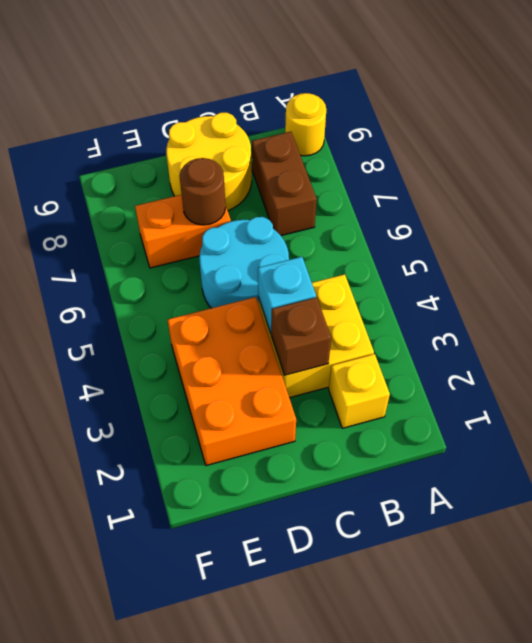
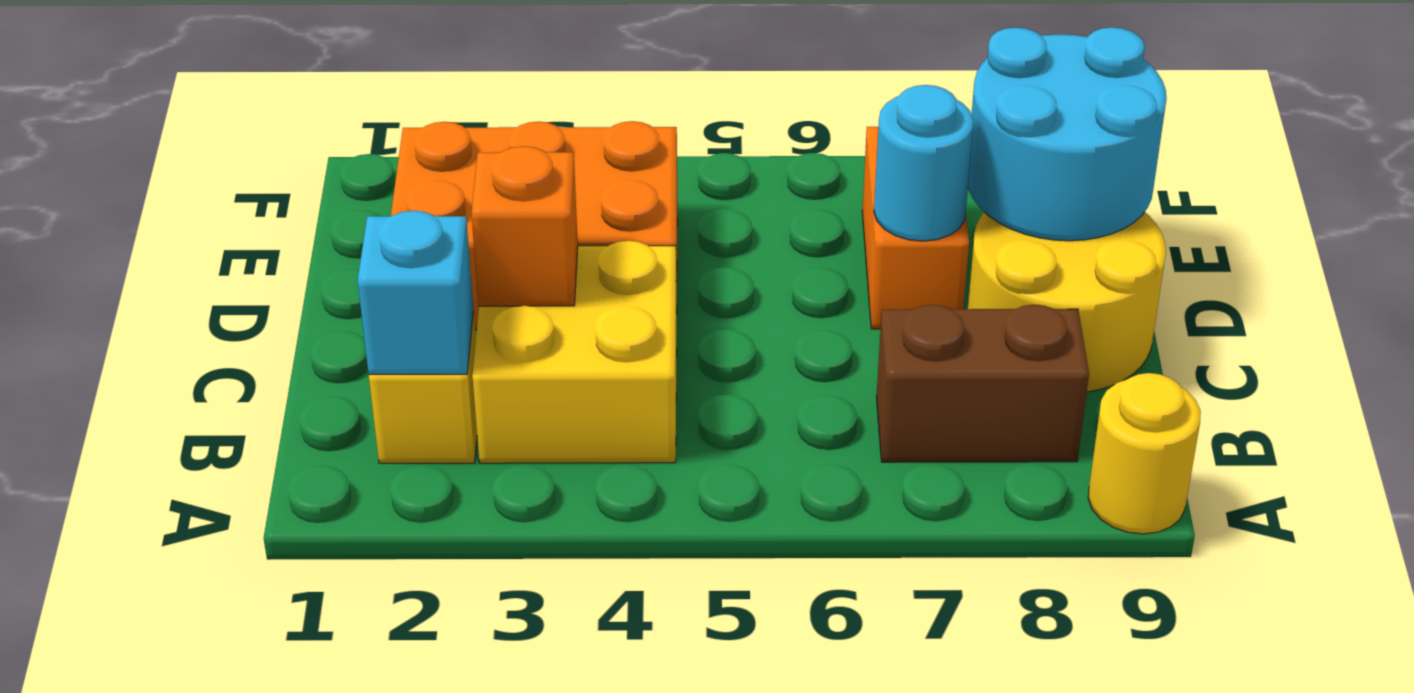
brown 1x1 brick [271,297,331,375] -> orange 1x1 brick [471,146,578,306]
cyan 1x1 brick [258,257,316,333] -> cyan 1x1 brick moved to [358,211,474,375]
cyan 2x2 round brick [199,217,289,308] -> cyan 2x2 round brick moved to [968,27,1167,241]
brown 1x1 round brick [179,158,226,225] -> cyan 1x1 round brick [874,85,974,241]

